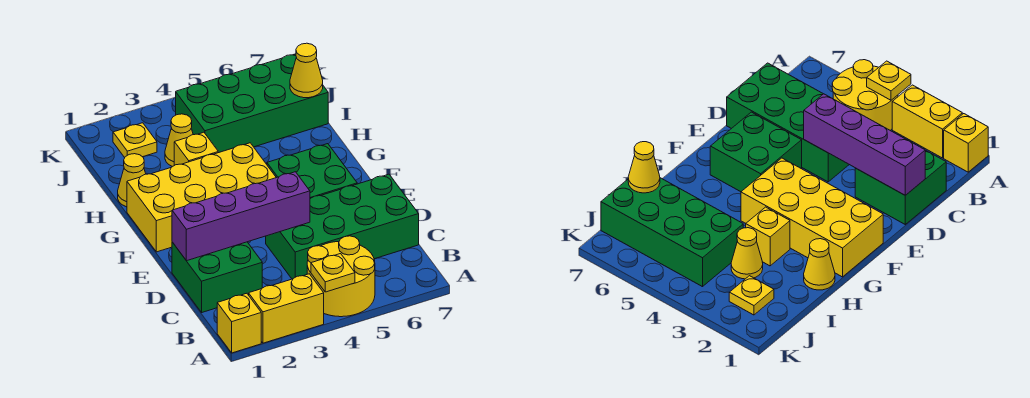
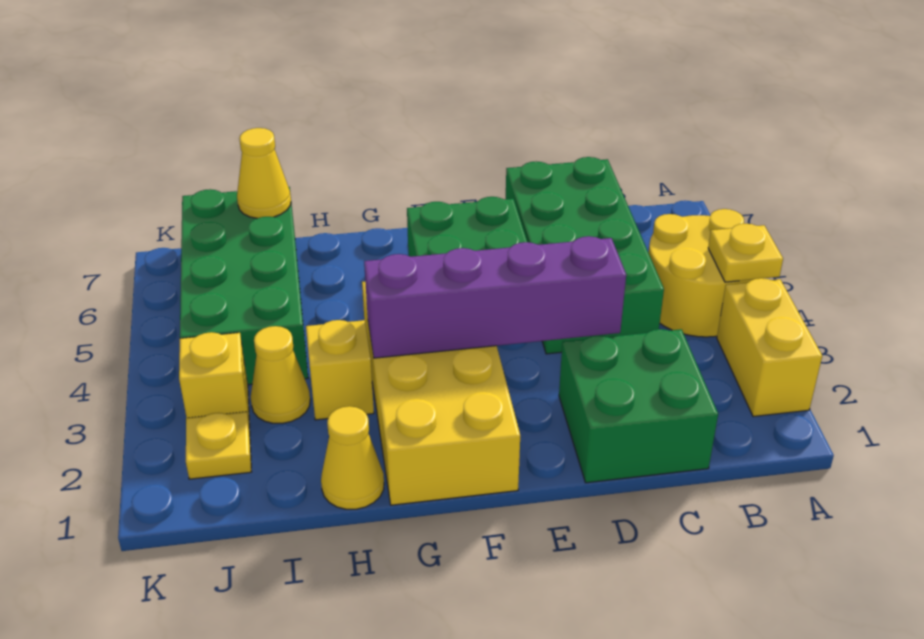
yellow 1x1 brick [217,293,261,353] -> yellow 1x1 brick moved to [179,332,250,427]
purple 1x4 brick [172,172,310,261] -> purple 1x4 brick turned to [364,236,626,358]

